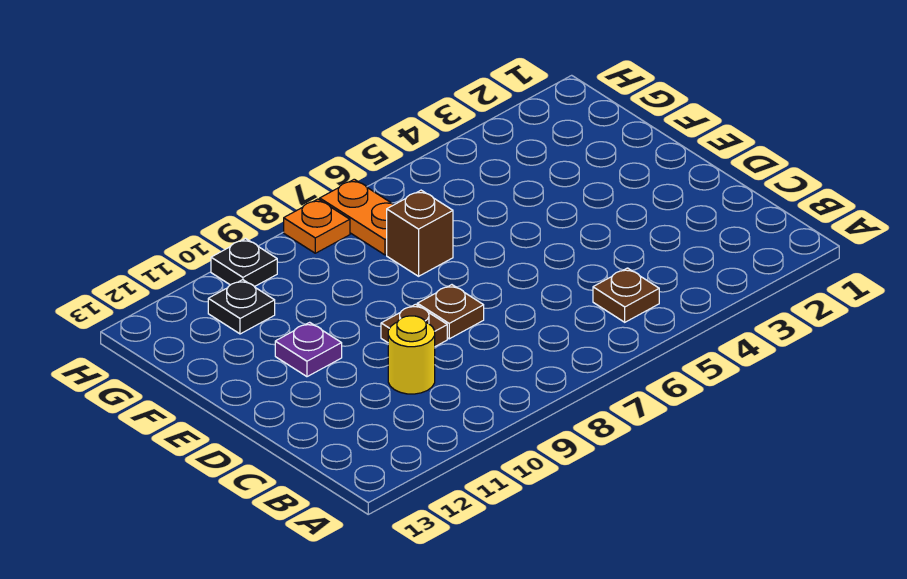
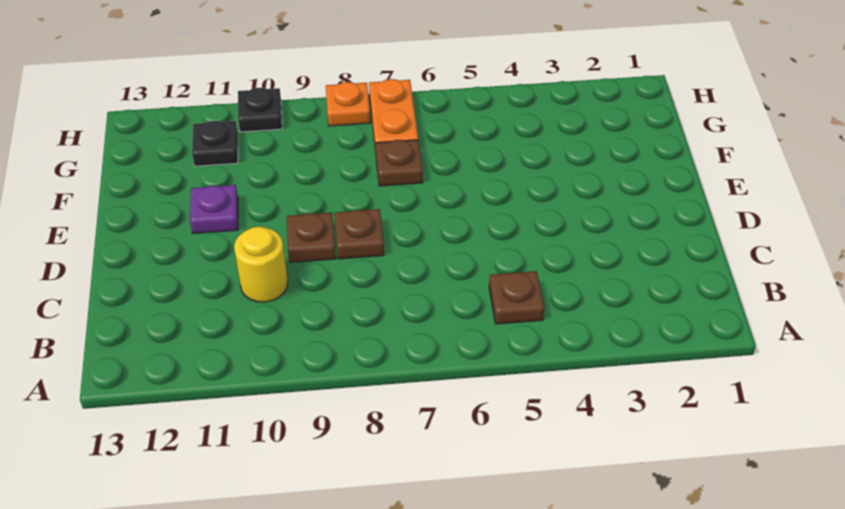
brown 1x1 brick [387,190,453,276] -> brown 1x1 plate [375,140,423,186]

